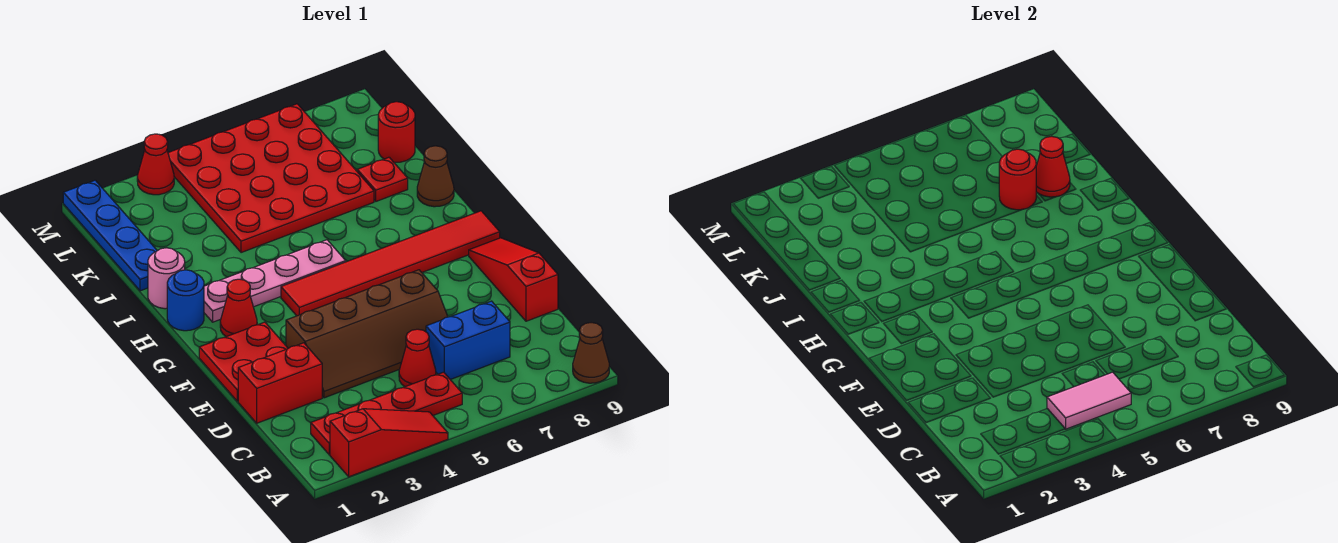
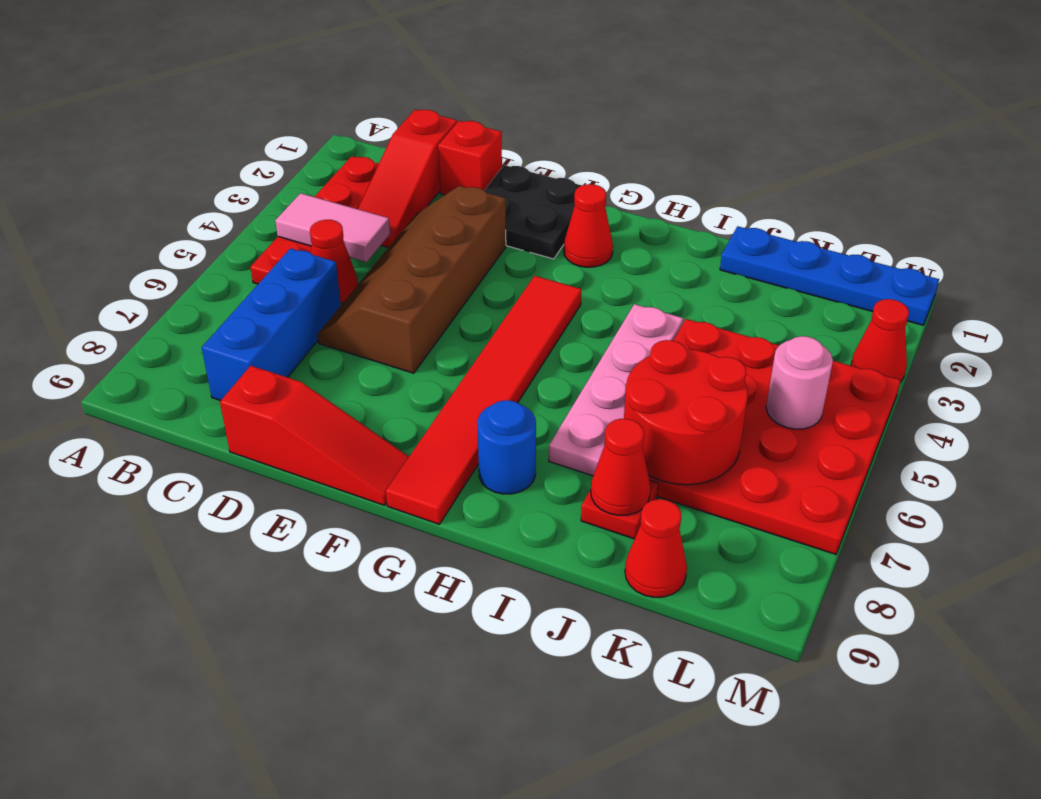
red 1x3 slope [330,409,448,477] -> red 1x3 slope moved to [358,110,457,248]
brown 1x1 cone [573,323,609,383] -> none
pink 1x2 tile [1047,372,1131,429] -> pink 1x2 tile turned to [275,193,390,262]
blue 1x2 brick [426,301,510,380] -> blue 1x3 brick [202,248,341,401]
red 1x2 brick [238,343,322,423] -> red 1x1 brick [438,121,502,195]
red 2x2 plate [199,322,288,401] -> black 2x2 plate [484,165,582,259]
blue 1x1 round brick [167,270,204,331] -> blue 1x1 round brick moved to [477,400,536,494]
pink 1x4 plate [204,240,346,322] -> pink 1x4 plate moved to [549,304,683,476]
pink 1x1 round brick [148,248,185,309] -> pink 1x1 round brick moved to [766,336,833,429]
brown 1x1 cone [417,146,454,207] -> none
red 1x1 round brick [999,149,1036,210] -> red 2x2 round brick [624,340,748,485]
red 1x1 round brick [378,102,415,162] -> red 1x1 cone [625,499,687,597]

